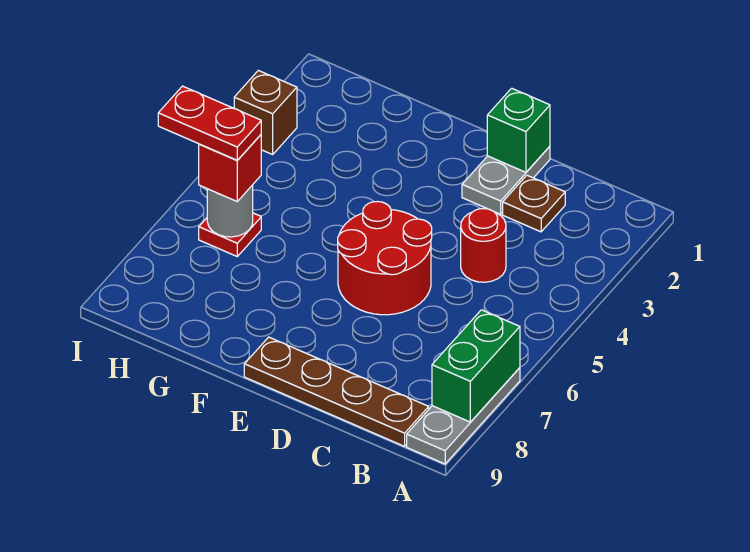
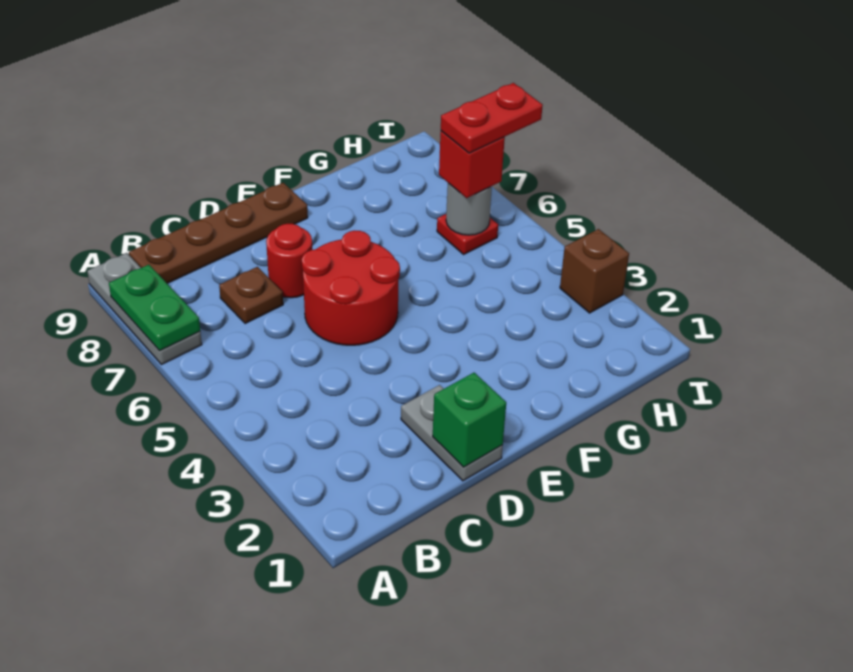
green 1x2 brick [432,310,520,422] -> green 1x2 plate [109,265,200,351]
brown 1x1 plate [503,175,565,232] -> brown 1x1 plate moved to [219,267,283,324]
red 1x1 round brick [461,209,506,282] -> red 1x1 round brick moved to [266,224,312,298]

